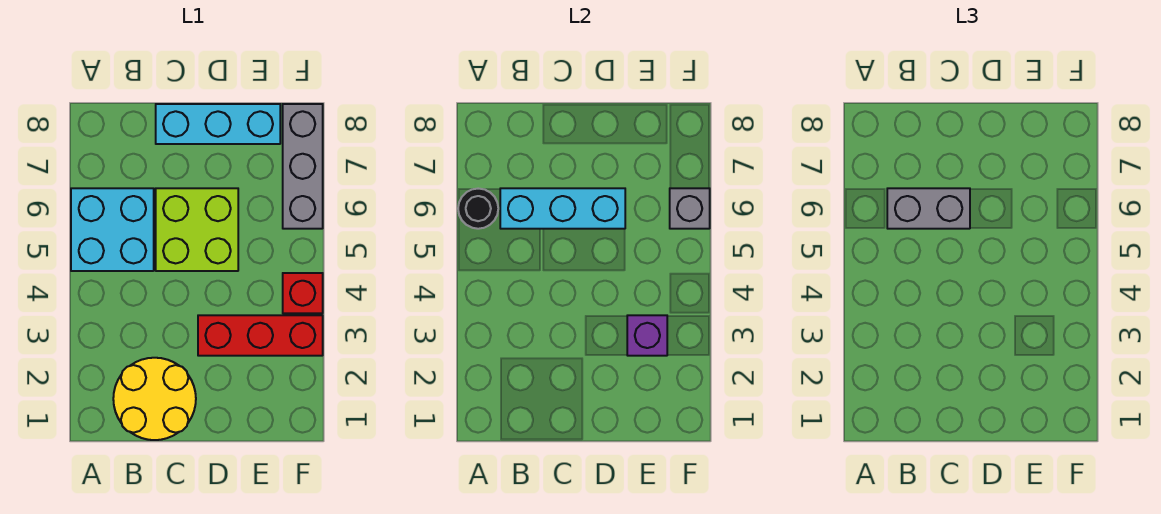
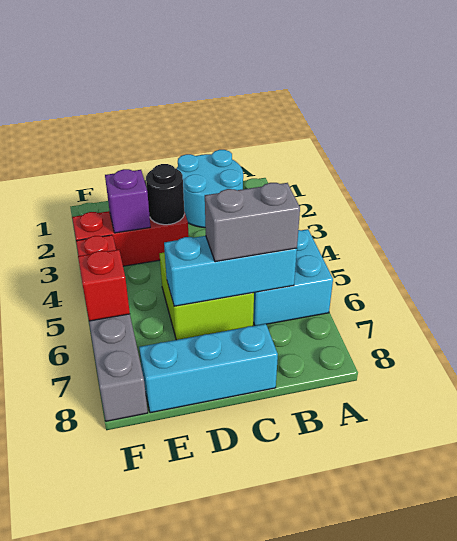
black 1x1 round brick [458,189,498,229] -> black 1x1 round brick moved to [146,164,184,225]
yellow 2x2 round brick [113,358,196,440] -> cyan 2x2 round brick [176,150,243,228]
grey 1x1 brick [670,188,710,229] -> red 1x1 brick [78,250,130,321]

